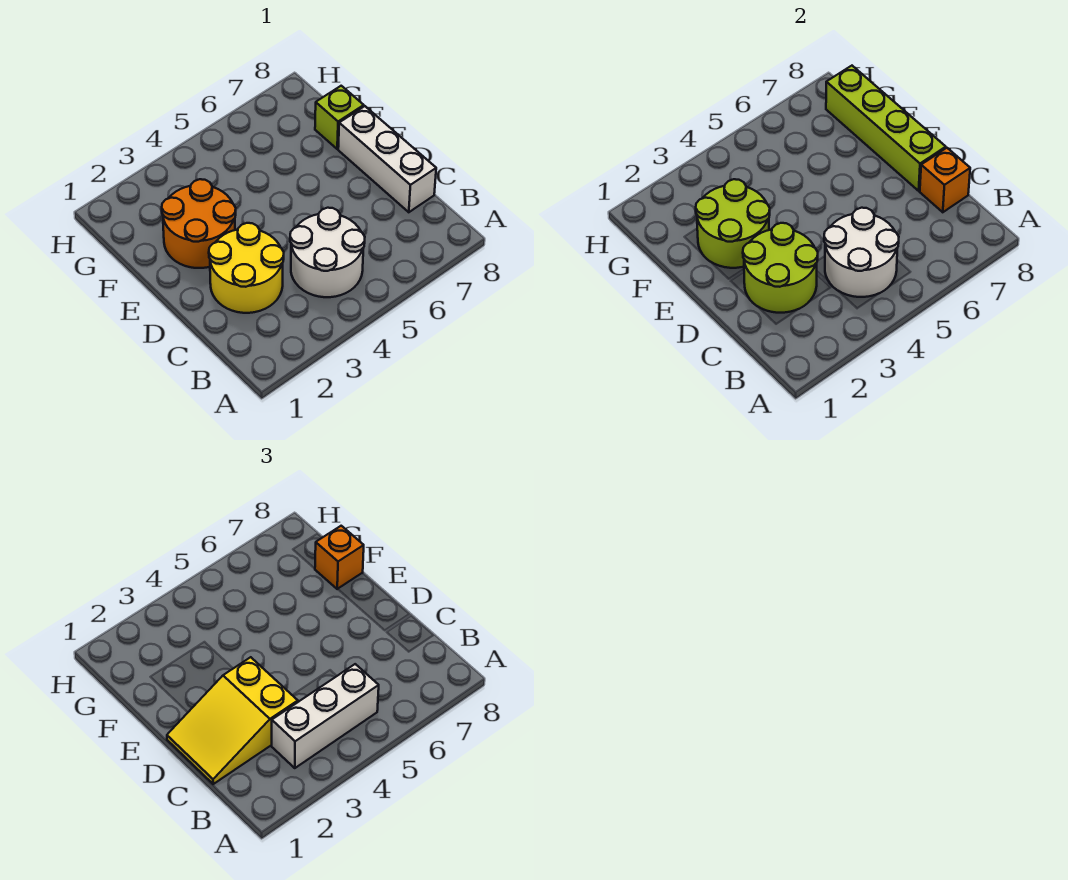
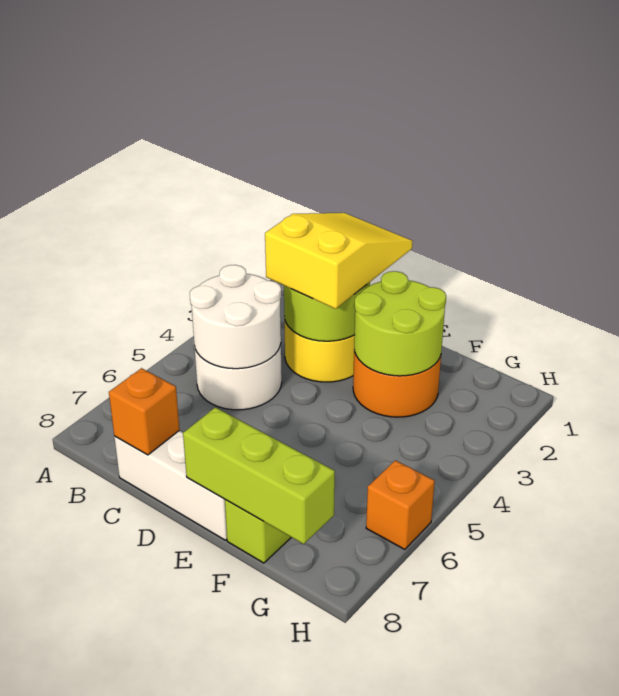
white 1x3 brick [272,664,379,768] -> none
lime 1x4 brick [826,66,946,191] -> lime 1x3 brick [183,407,335,544]
orange 1x1 brick [315,526,364,589] -> orange 1x1 brick moved to [366,460,435,549]

